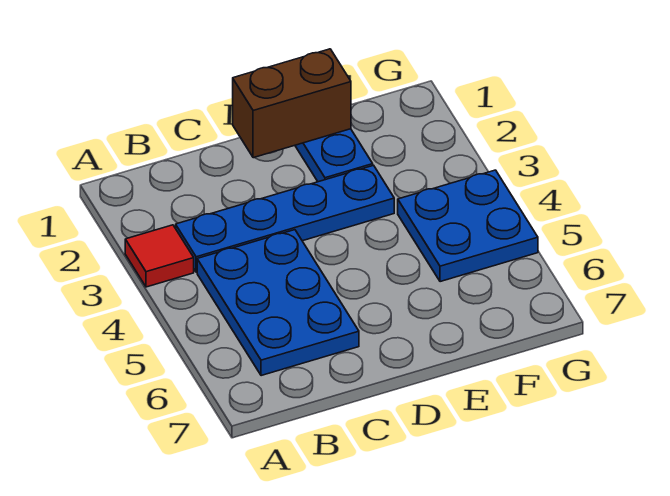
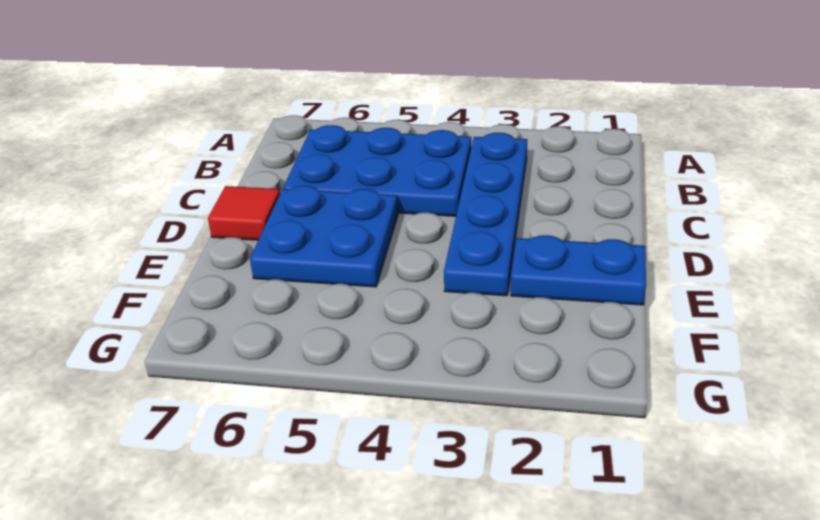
red 1x1 tile [125,225,194,287] -> red 1x1 tile moved to [208,186,280,240]
brown 1x2 brick [233,49,351,158] -> none
blue 2x2 plate [398,170,538,282] -> blue 2x2 plate moved to [250,186,398,287]

